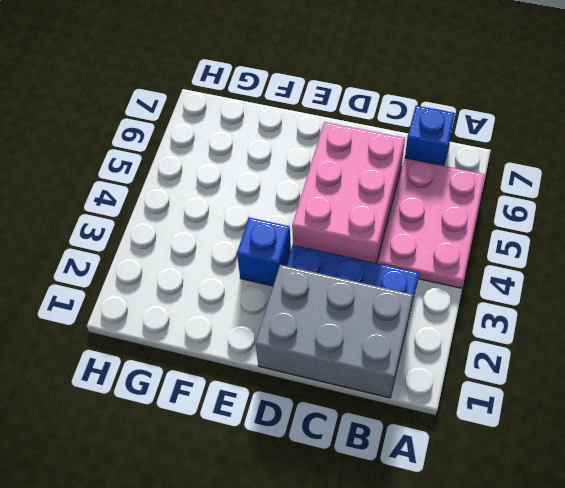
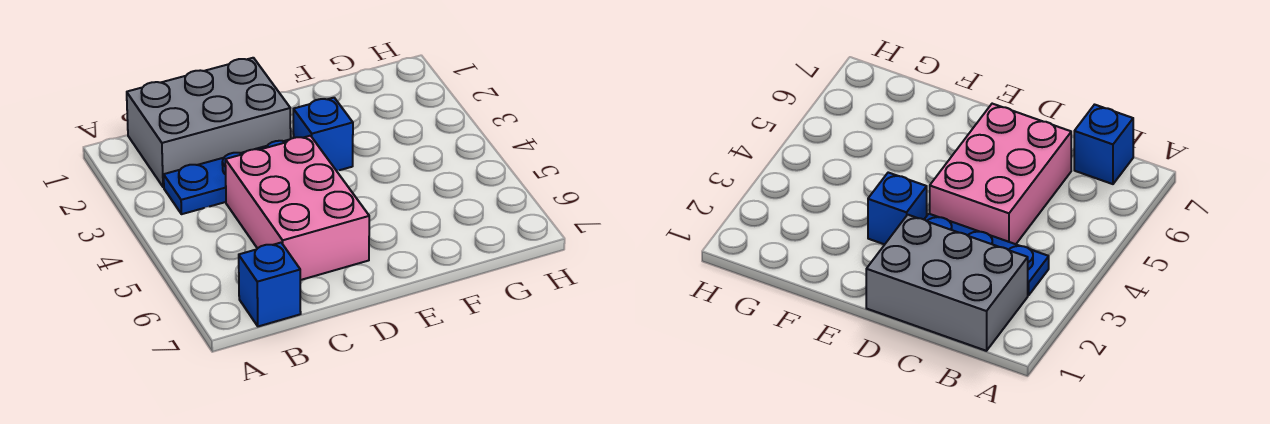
pink 2x3 plate [378,158,485,288] -> none

